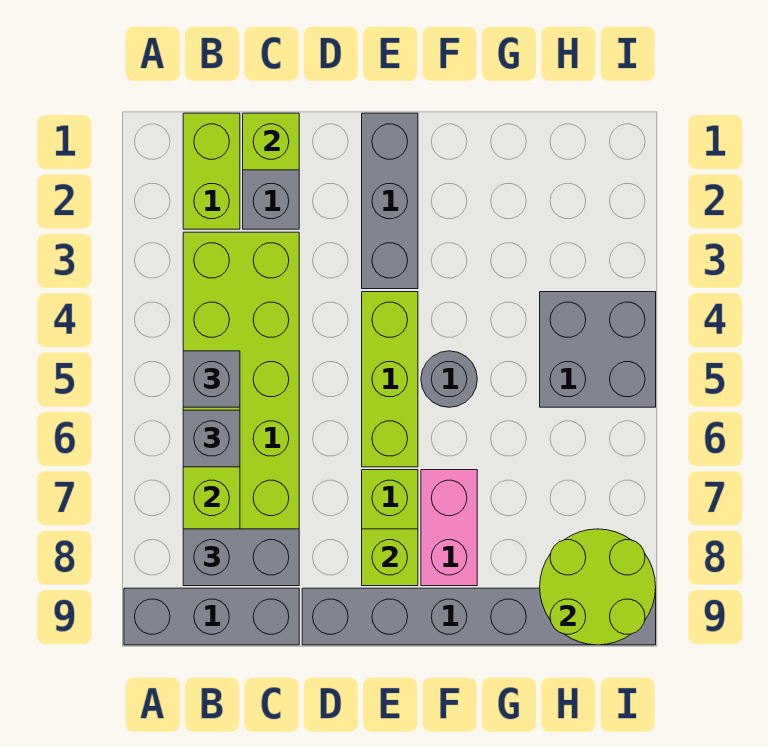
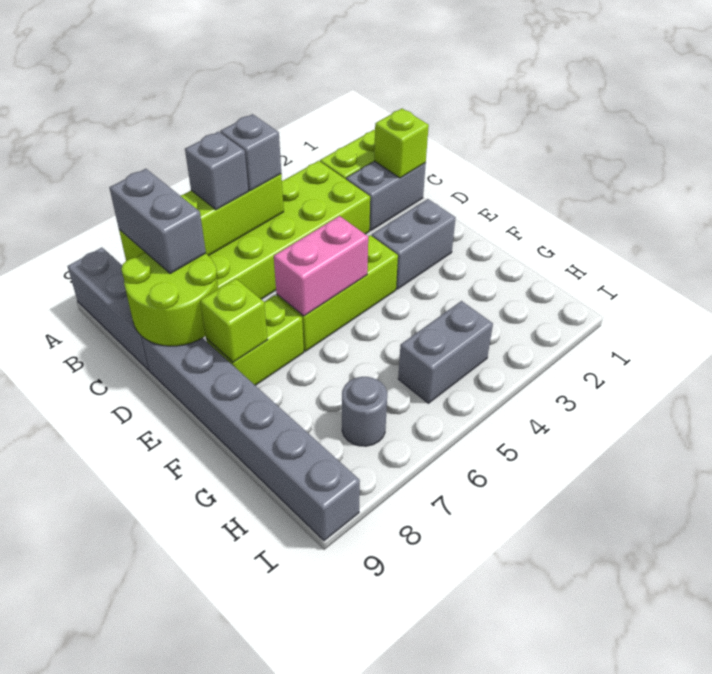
grey 1x3 brick [362,113,418,289] -> grey 1x2 brick [372,199,456,289]
grey 1x1 round brick [421,351,477,407] -> grey 1x1 round brick moved to [342,377,387,446]
pink 1x2 brick [421,470,477,586] -> pink 1x2 brick moved to [274,216,368,316]
grey 2x2 brick [540,292,656,407] -> grey 1x2 brick [398,301,493,403]
lime 2x2 round brick [540,529,656,645] -> lime 2x2 round brick moved to [121,252,218,346]

